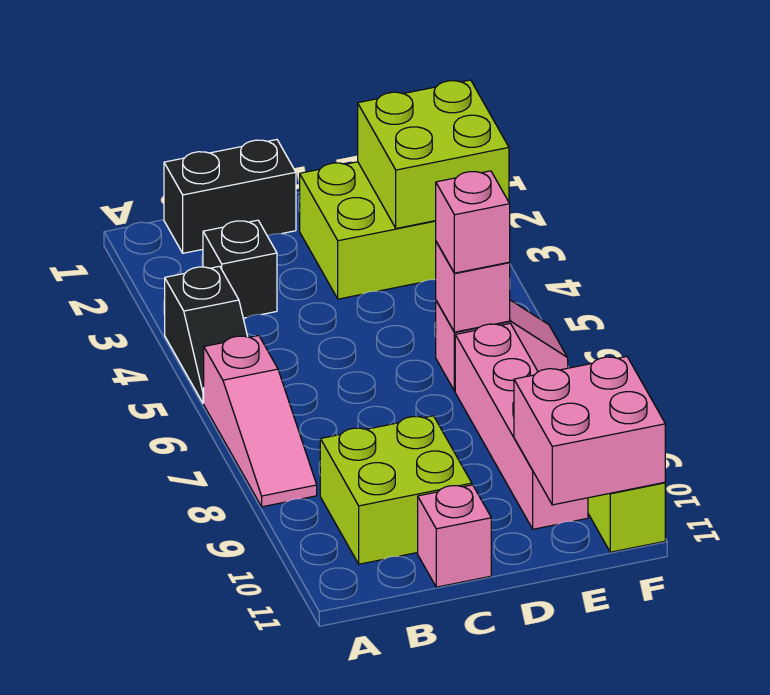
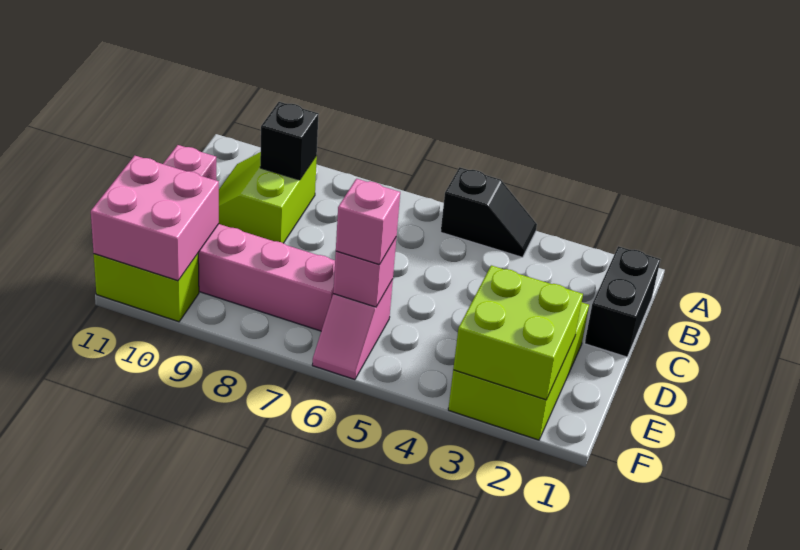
black 1x2 slope [165,266,248,403] -> black 1x2 slope turned to [441,167,537,257]
pink 1x3 slope [204,336,317,507] -> none
black 1x1 brick [203,220,277,318] -> black 1x1 brick moved to [260,102,318,180]
lime 2x2 brick [320,416,472,564] -> lime 2x2 slope [219,152,317,243]

